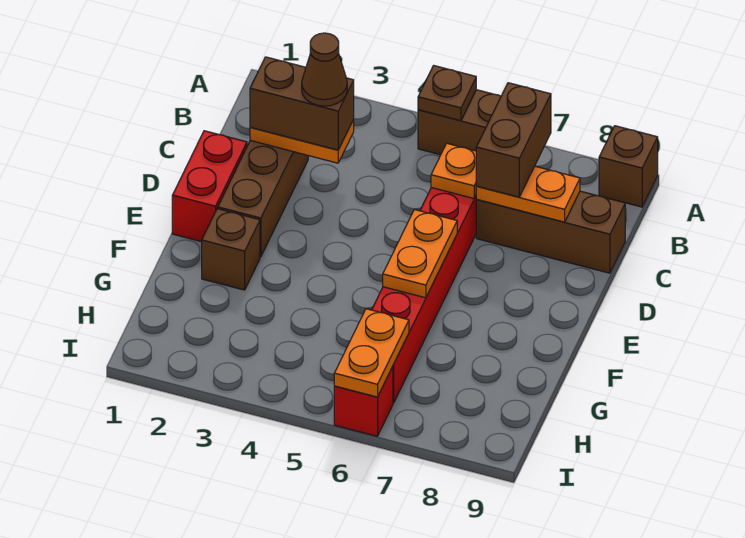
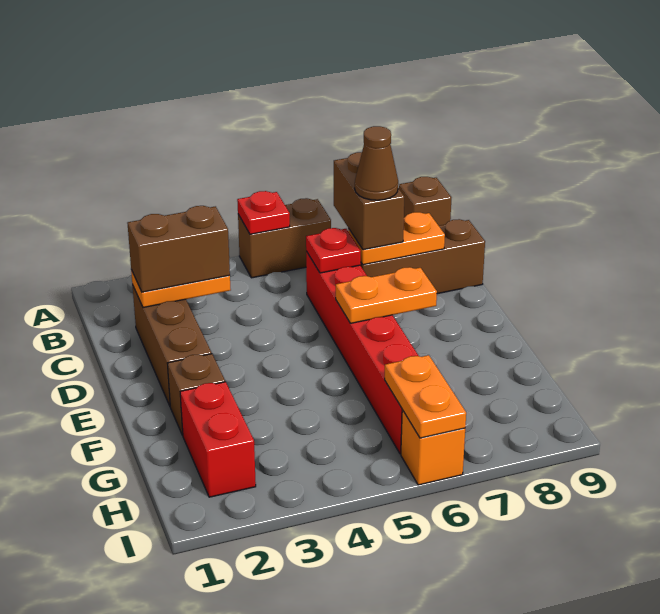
brown 1x1 plate [418,65,476,121] -> red 1x1 plate [237,191,290,234]
brown 1x1 cone [302,33,347,106] -> brown 1x1 cone moved to [355,126,398,200]
orange 1x1 plate [431,143,477,199] -> red 1x1 plate [306,228,361,273]
red 1x2 brick [172,131,247,242] -> red 1x2 brick moved to [180,382,256,497]
orange 1x2 plate [383,209,457,298] -> orange 1x2 plate turned to [336,267,437,323]
red 1x1 brick [334,366,393,436] -> orange 1x1 brick [401,410,465,485]

